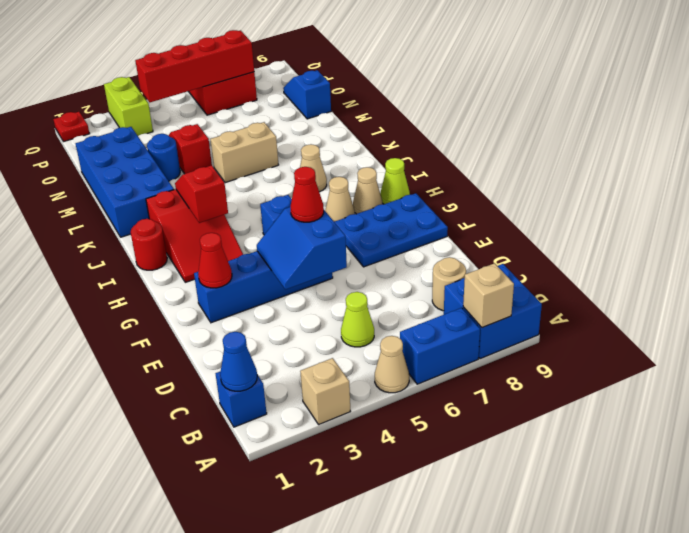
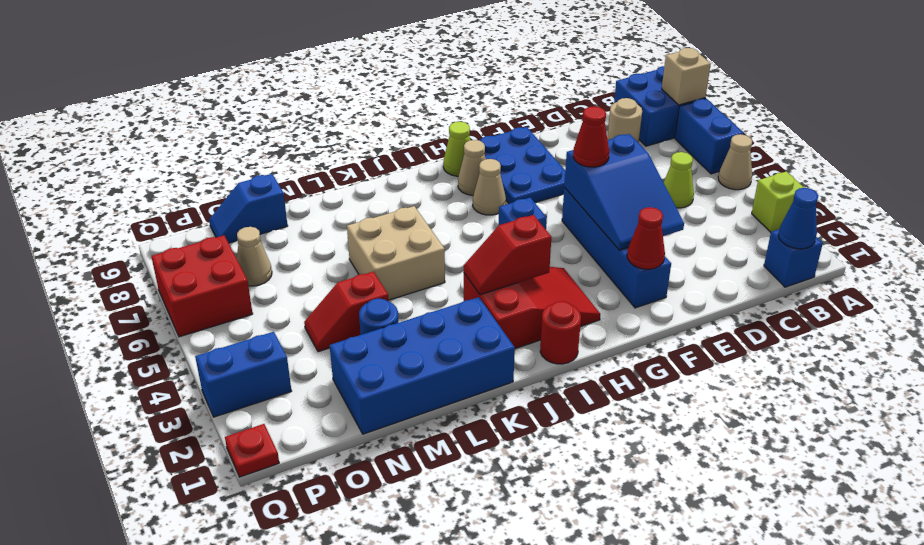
tan 1x1 brick [300,358,350,425] -> lime 1x1 brick [752,171,804,232]
blue 2x2 slope [257,207,347,290] -> blue 2x3 slope [564,134,684,250]
tan 1x1 cone [300,144,327,192] -> tan 1x1 cone moved to [237,227,272,286]
tan 1x2 brick [211,122,278,183] -> tan 2x2 brick [347,206,445,300]
lime 1x2 brick [104,77,153,136] -> blue 1x2 brick [195,332,291,417]
red 1x4 brick [135,30,254,102] -> none

